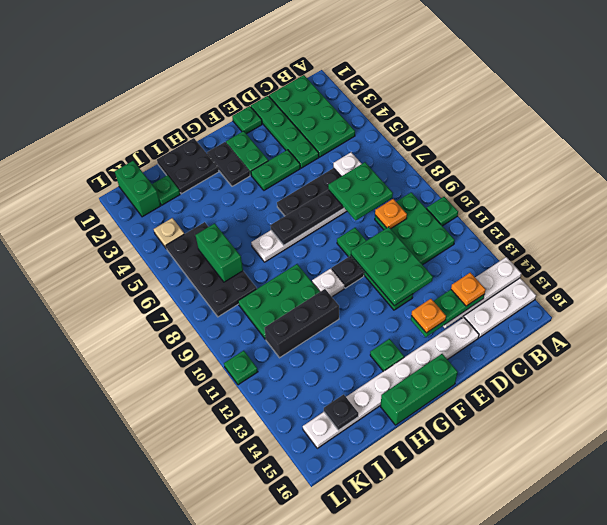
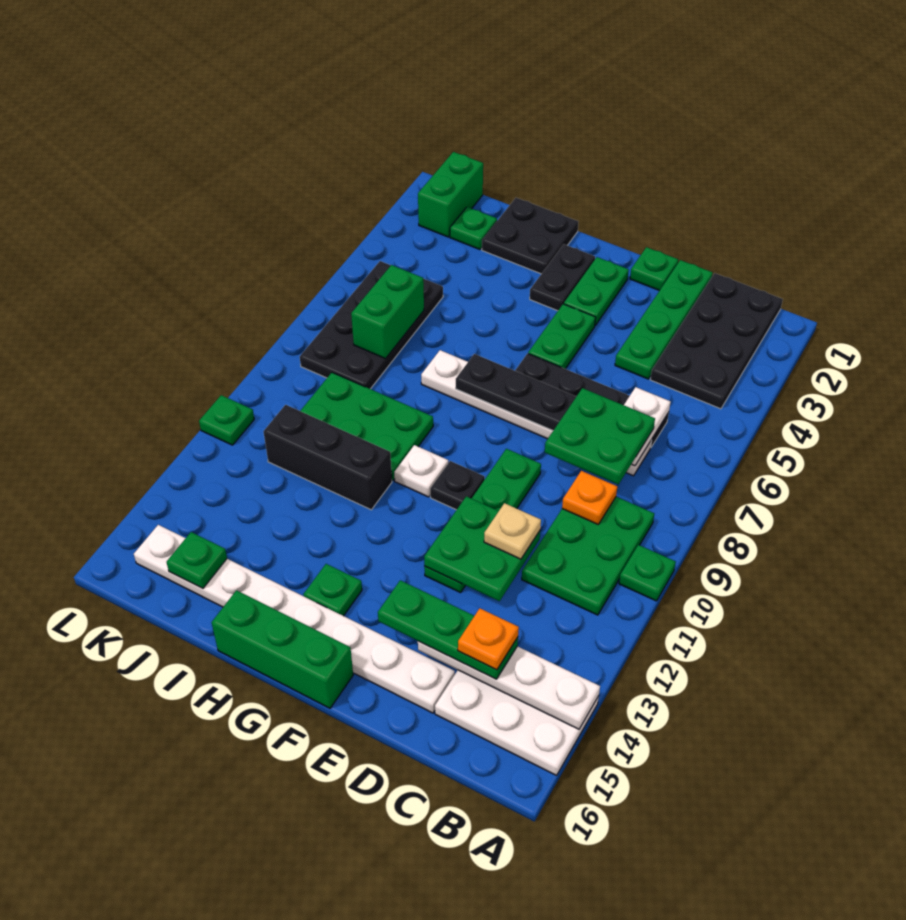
green 2x4 plate [269,75,355,157] -> black 2x4 plate [650,273,783,409]
green 2x3 plate [351,227,433,306] -> green 2x2 plate [424,496,540,601]
green 1x2 plate [251,150,300,190] -> green 1x2 plate turned to [528,304,596,369]
orange 1x1 plate [411,299,446,333] -> none
black 1x1 plate [324,394,358,430] -> green 1x1 plate [167,532,227,588]
tan 1x1 plate [154,218,184,249] -> tan 1x1 plate moved to [484,503,541,559]

